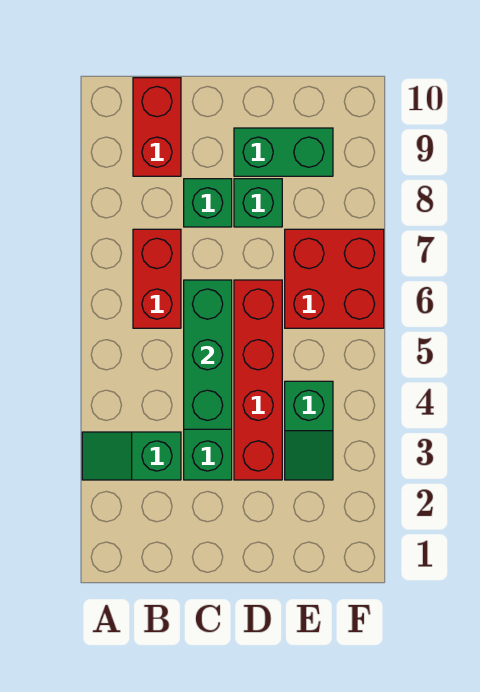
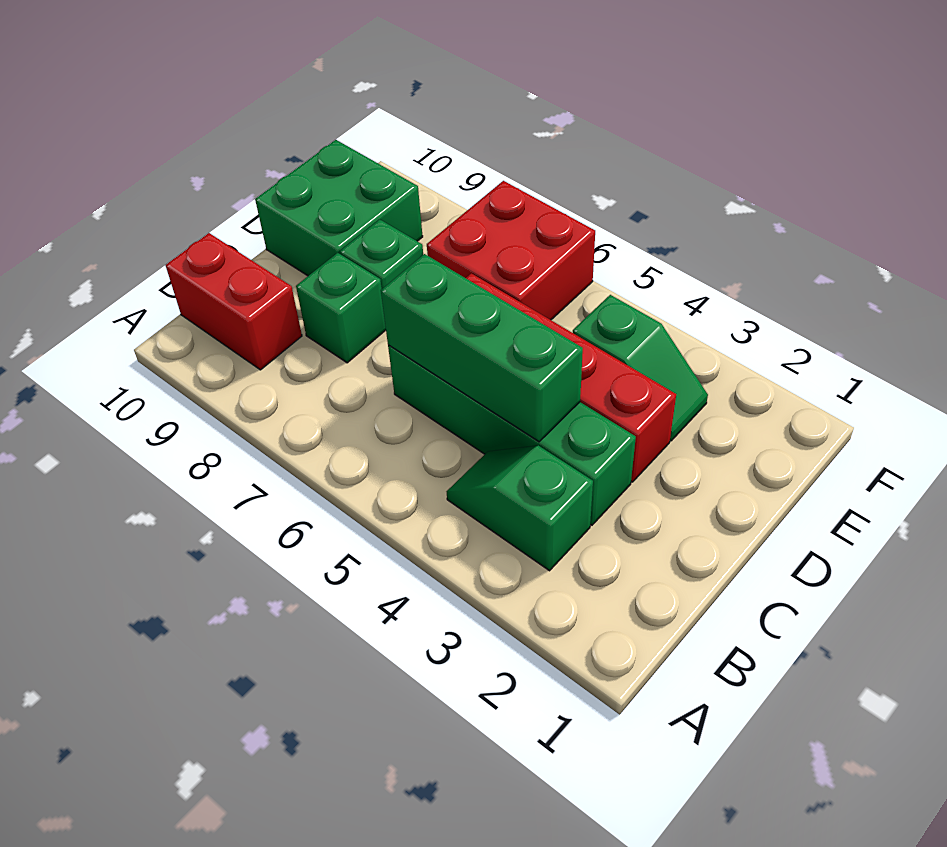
green 1x2 slope [82,432,181,480] -> green 1x2 slope turned to [446,445,593,571]
red 1x2 brick [133,229,181,328] -> none
green 1x2 brick [234,128,333,176] -> green 2x2 brick [255,140,423,276]

